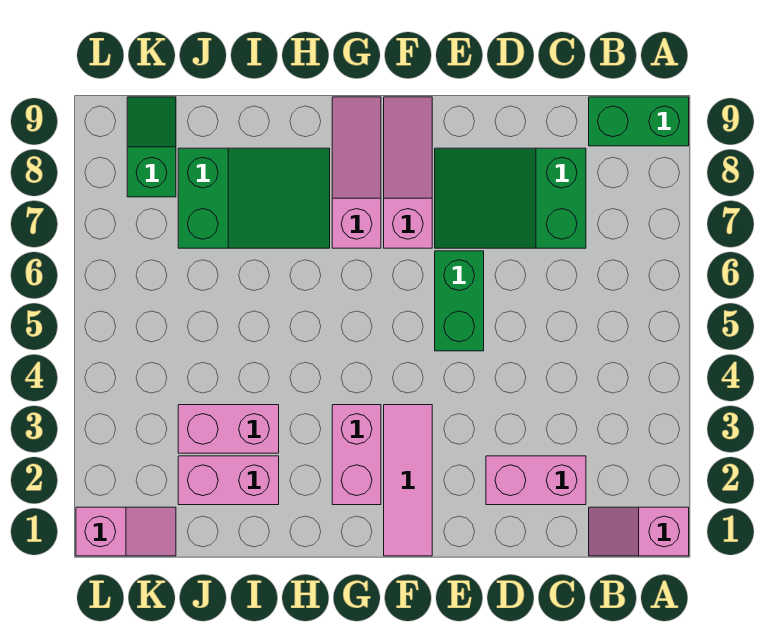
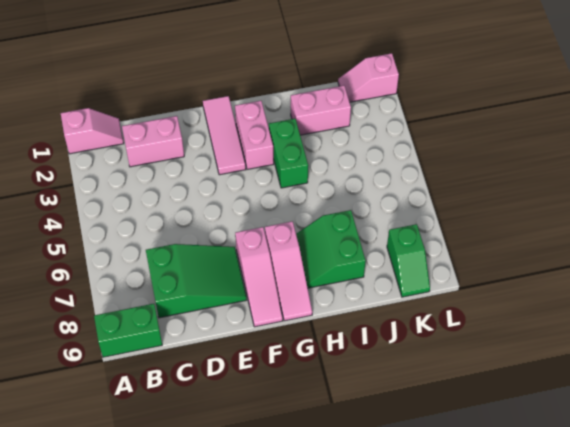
green 1x2 brick [435,251,484,351] -> green 1x2 brick moved to [269,119,308,188]
green 2x3 slope [178,148,330,248] -> green 2x2 slope [296,210,366,288]
pink 1x2 brick [178,405,279,453] -> none

